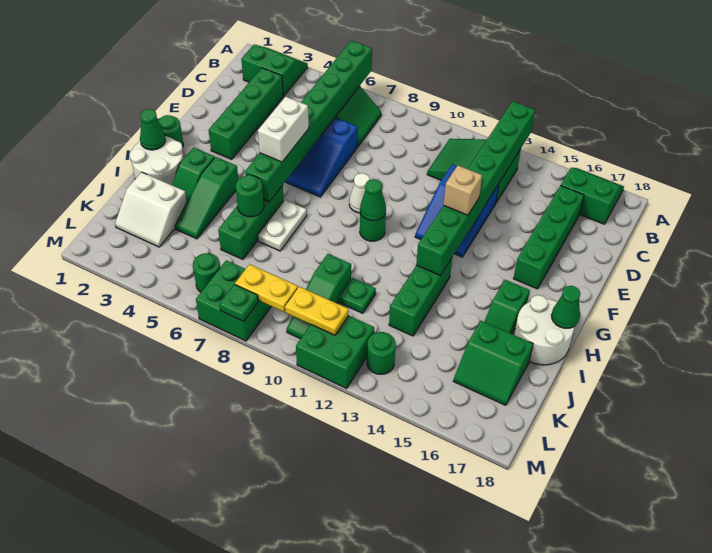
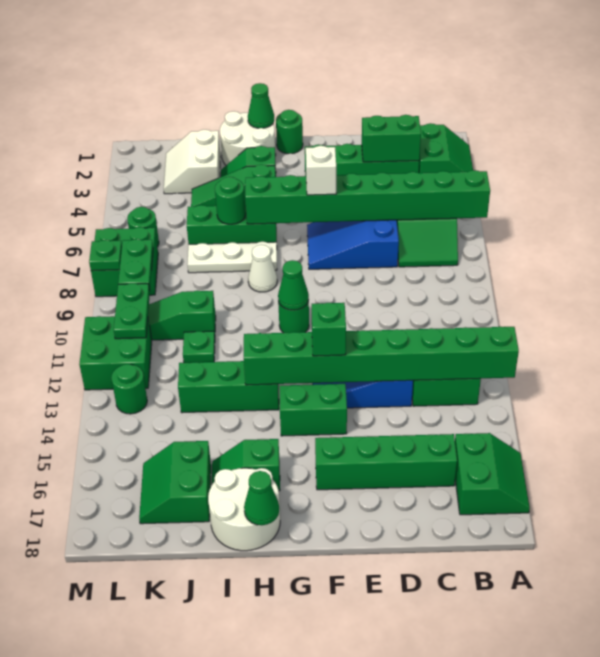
none -> green 1x2 brick [362,115,421,162]
white 1x2 brick [258,97,309,162] -> white 1x1 brick [306,146,336,195]
white 1x1 cone [349,173,370,213] -> white 1x1 cone moved to [248,245,277,292]
tan 1x1 brick [444,166,482,215] -> green 1x1 brick [312,303,346,356]
none -> green 1x2 brick [279,384,347,436]
white 1x2 plate [258,200,307,251] -> white 1x3 plate [187,242,277,273]
yellow 1x2 plate [235,264,298,312] -> green 1x2 plate [118,239,153,290]
yellow 1x2 plate [285,287,349,335] -> green 1x2 plate [114,283,150,339]

